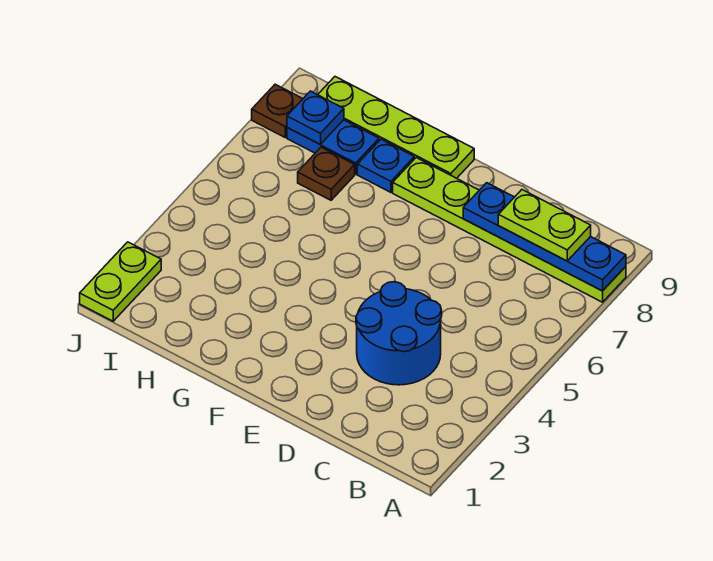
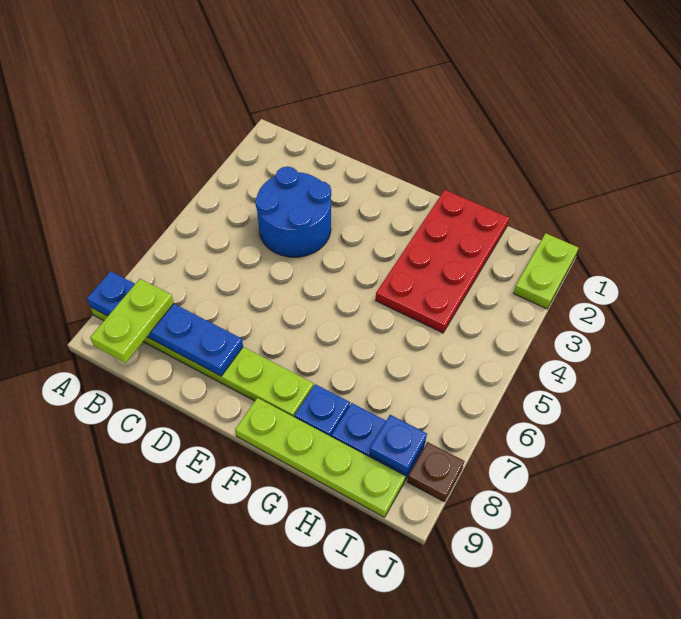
lime 1x2 plate [498,190,591,261] -> lime 1x2 plate turned to [90,279,174,363]
none -> red 2x4 plate [375,190,509,333]
brown 1x1 plate [298,147,355,200] -> none

